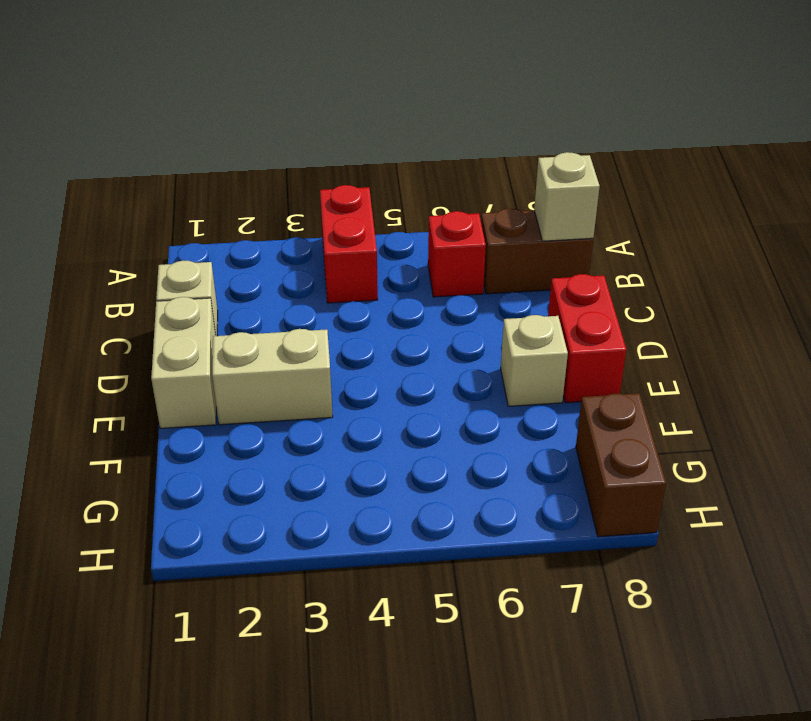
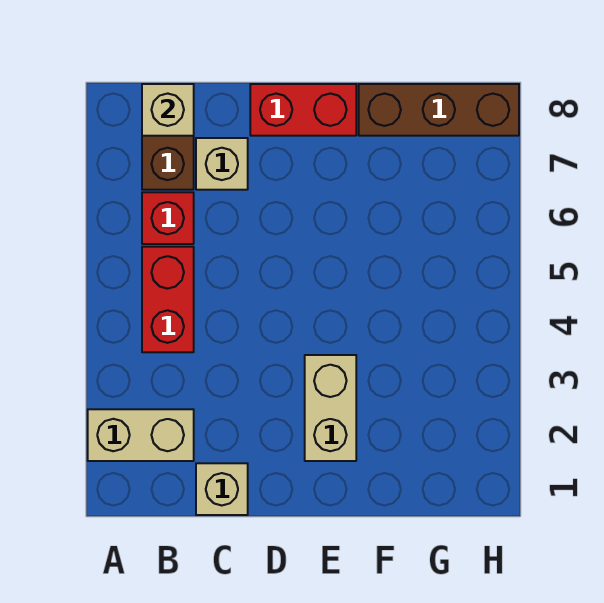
red 1x2 brick [320,185,378,303] -> red 1x2 brick turned to [142,247,194,352]
tan 1x2 brick [151,297,216,428] -> tan 1x2 brick moved to [88,409,194,461]
tan 1x1 brick [501,315,568,406] -> tan 1x1 brick moved to [196,138,248,190]
brown 1x2 brick [576,393,666,537] -> brown 1x3 brick [359,84,519,136]

